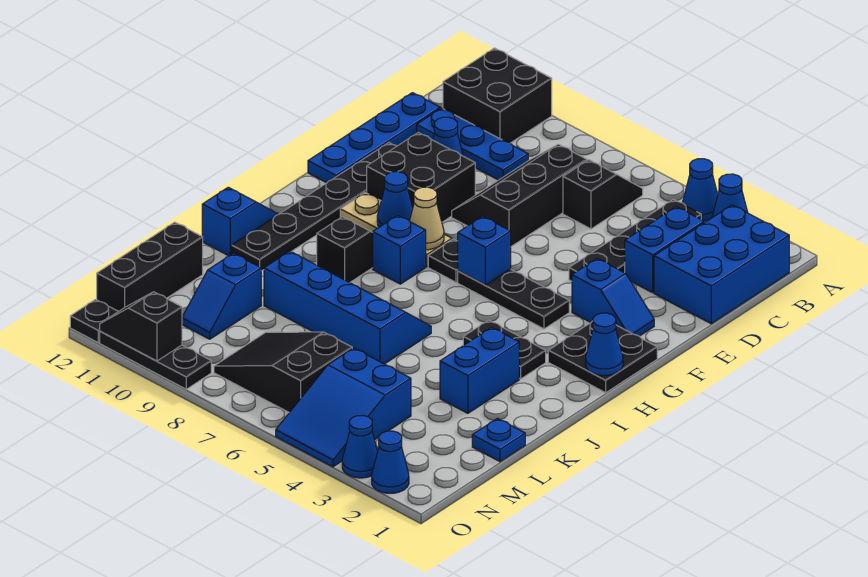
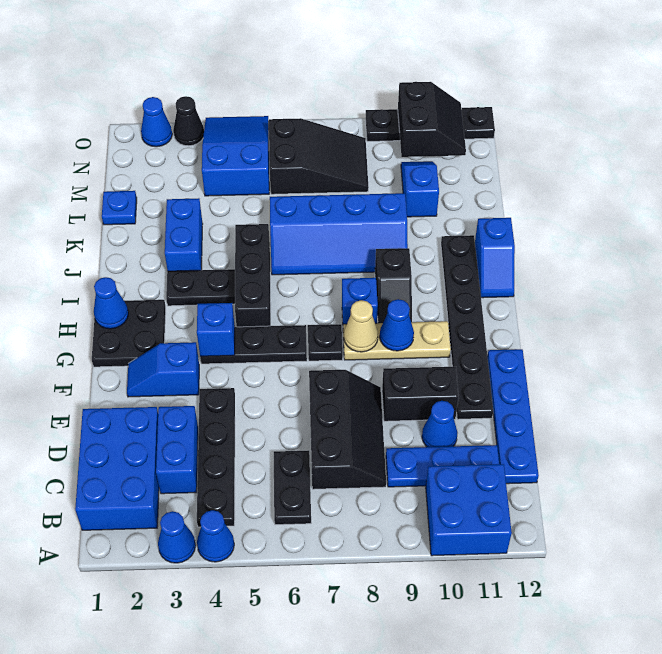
black 2x2 brick [443,48,552,143] -> blue 2x2 brick [426,464,512,556]
black 1x2 slope [563,160,643,229] -> black 1x2 plate [274,451,311,525]
black 2x2 brick [367,133,475,222] -> black 1x2 brick [382,367,459,421]
blue 1x1 brick [458,216,511,285] -> blue 1x1 brick moved to [197,303,235,356]
black 1x3 brick [97,222,203,312] -> black 1x3 brick moved to [235,224,271,327]
blue 1x1 cone [342,416,378,478] -> black 1x1 cone [173,96,204,146]
black 1x2 slope [100,292,182,361] -> black 2x2 slope [398,82,466,157]

